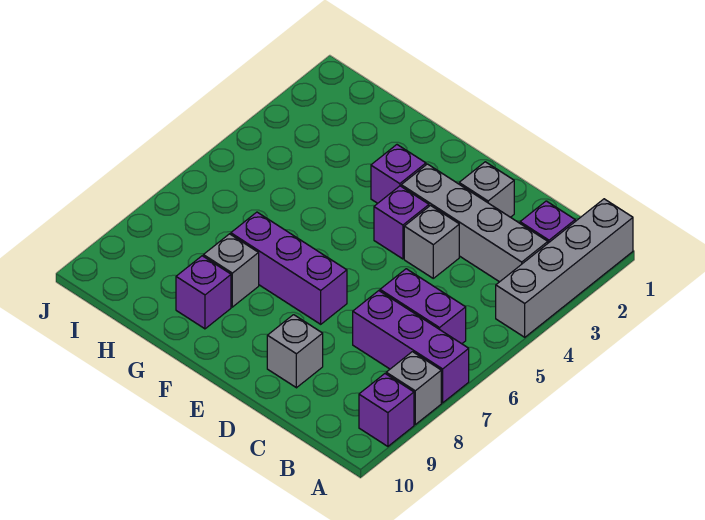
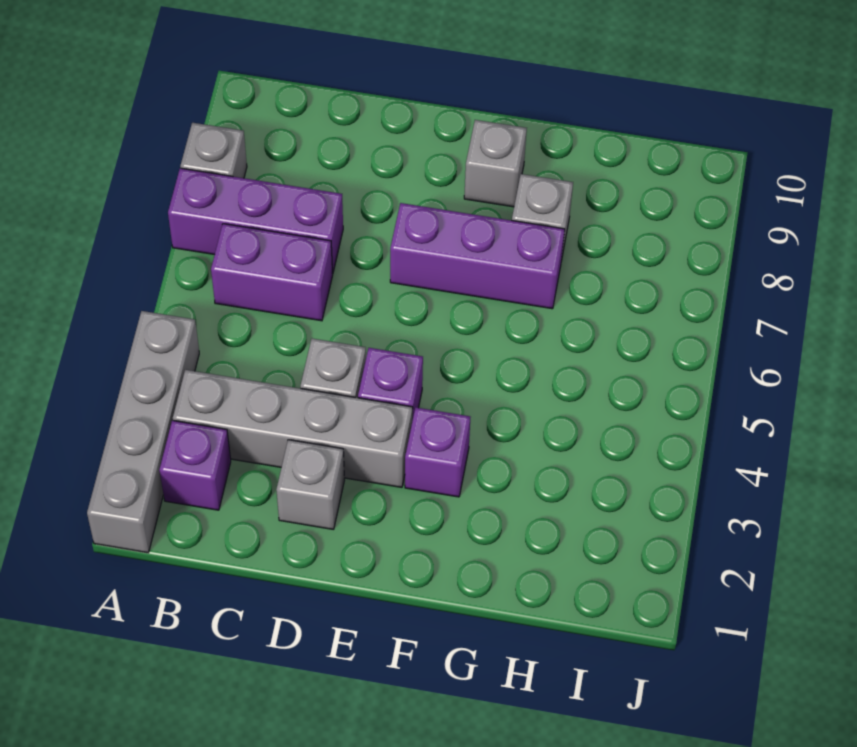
purple 1x1 brick [359,374,414,446] -> none
grey 1x1 brick [267,315,323,388] -> grey 1x1 brick moved to [464,120,527,207]
purple 1x1 brick [176,256,231,329] -> none

